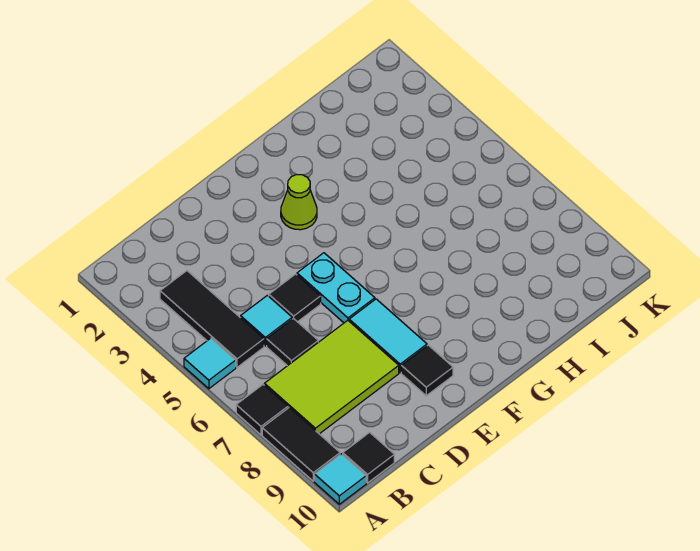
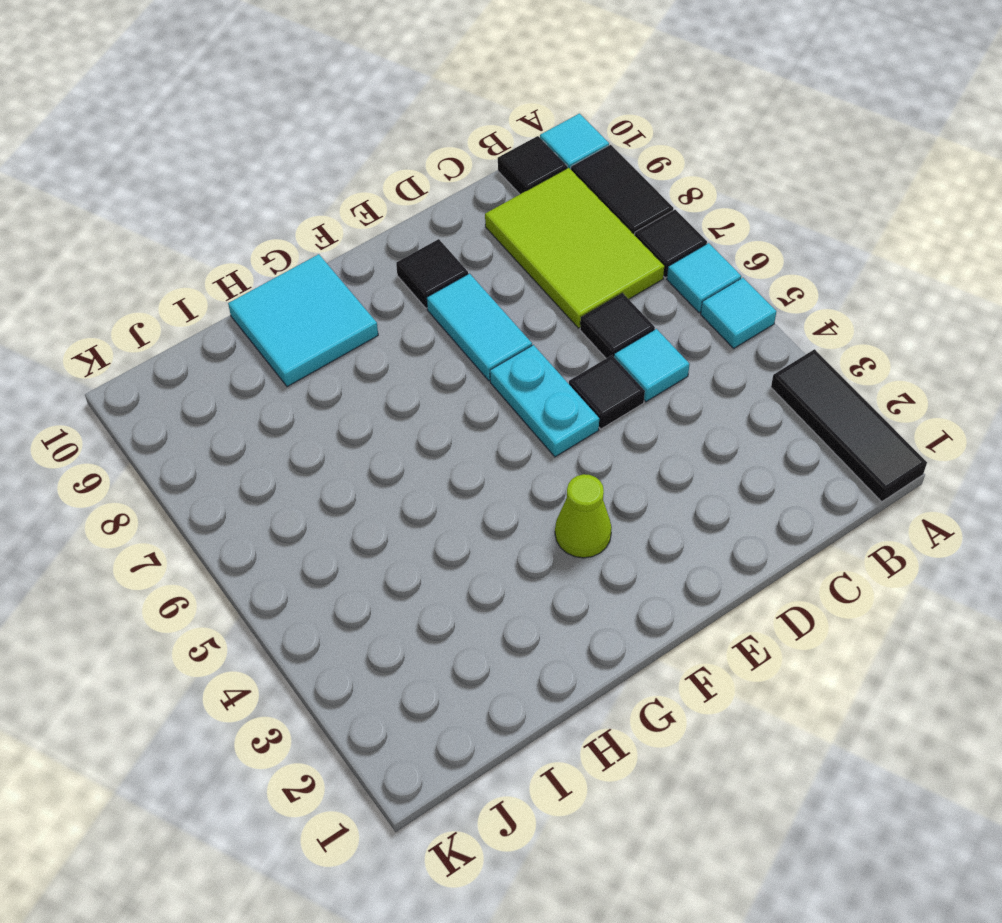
none -> cyan 1x1 tile [667,243,741,313]
black 1x3 tile [160,271,264,367] -> black 1x3 tile moved to [771,349,927,502]
lime 2x3 tile [264,320,399,434] -> lime 2x3 tile turned to [485,168,664,328]
none -> cyan 2x2 tile [228,254,378,387]

